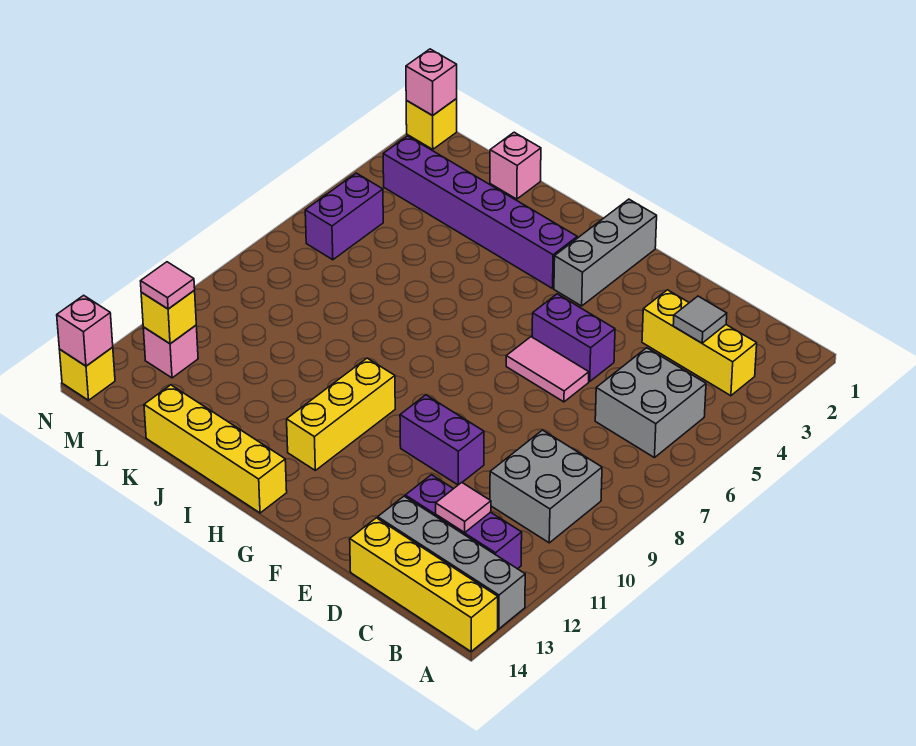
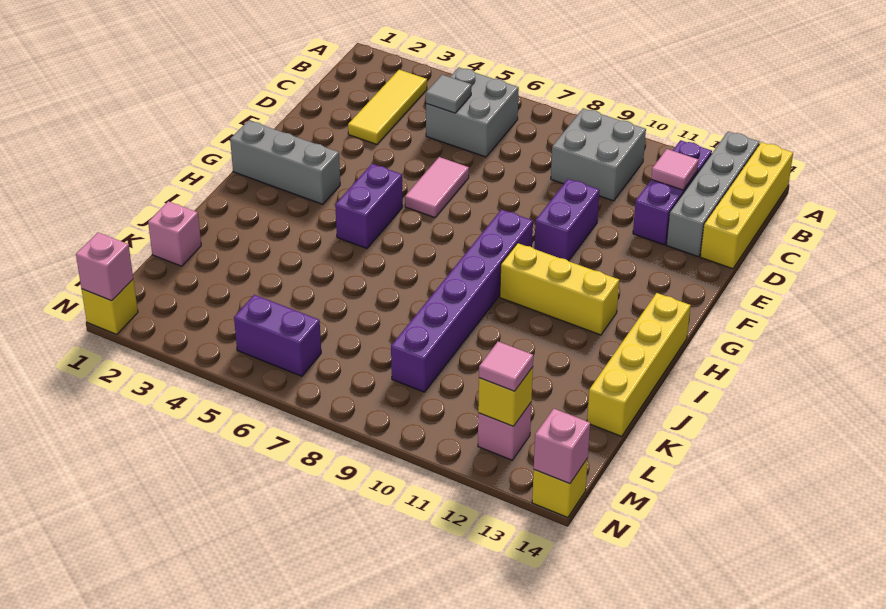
yellow 1x3 brick [642,290,757,396] -> yellow 1x3 tile [348,70,427,144]
grey 1x1 tile [673,296,727,343] -> grey 1x1 tile moved to [426,75,471,113]
purple 1x2 brick [532,294,615,381] -> purple 1x2 brick moved to [335,164,403,248]
purple 1x6 brick [383,136,577,288] -> purple 1x6 brick moved to [391,209,533,392]

